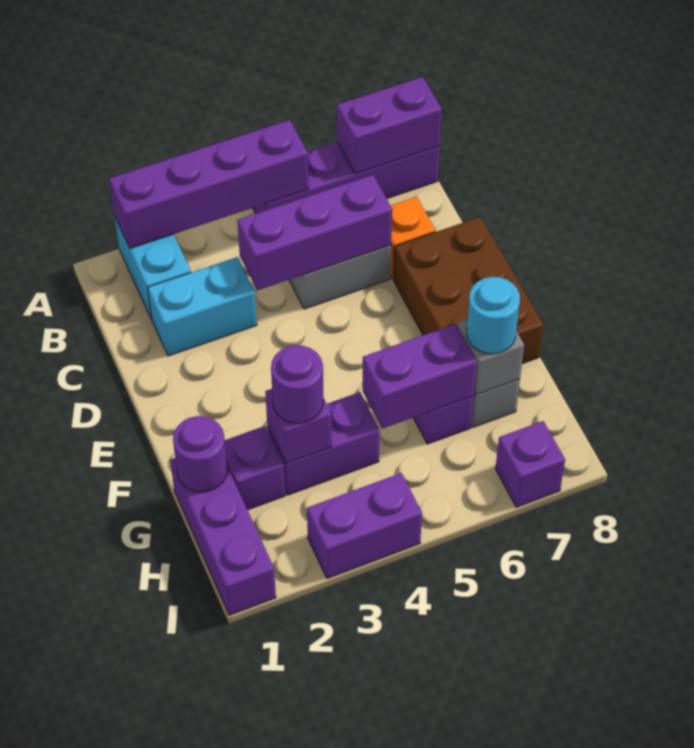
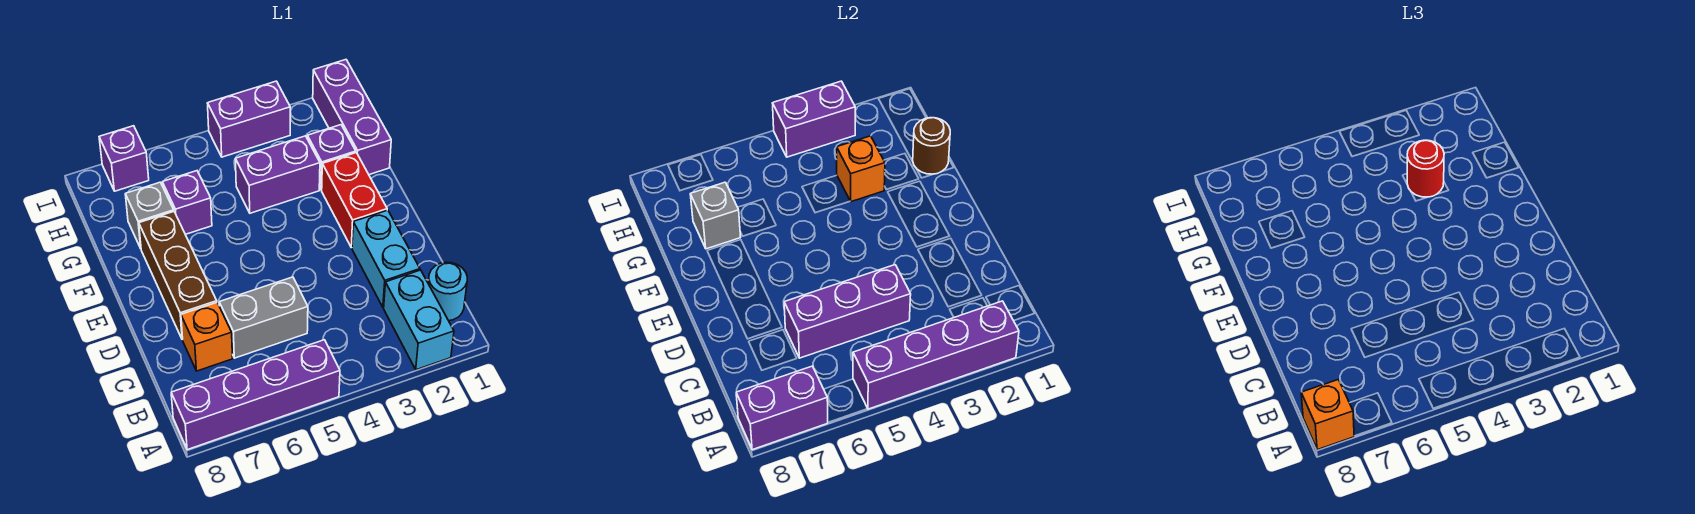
none -> orange 1x1 brick [1301,380,1354,450]
cyan 1x2 brick [148,257,257,356] -> cyan 1x2 brick turned to [352,210,420,307]
brown 2x3 brick [393,217,543,364] -> brown 1x3 brick [139,212,217,340]
none -> red 1x2 brick [322,153,387,248]
purple 1x1 round brick [173,416,227,492] -> brown 1x1 round brick [913,118,950,174]
purple 1x1 brick [265,389,332,463] -> orange 1x1 brick [837,136,885,202]
purple 1x1 round brick [271,345,324,423] -> red 1x1 round brick [1407,140,1444,197]
purple 1x2 brick [362,324,477,429] -> purple 1x2 brick moved to [772,81,855,157]
cyan 1x1 round brick [467,277,520,354] -> cyan 1x1 round brick moved to [428,262,467,321]

